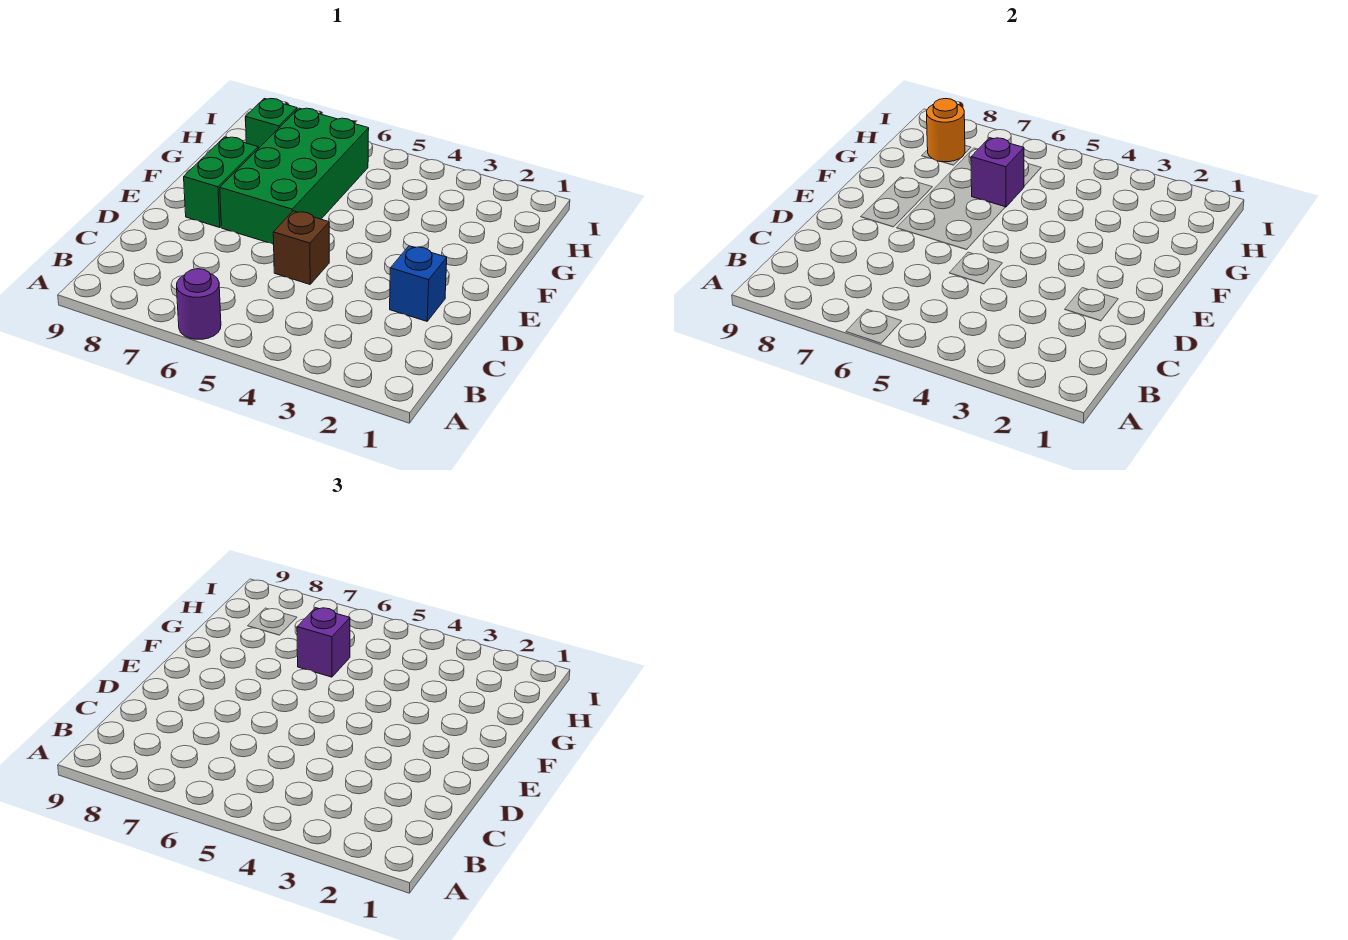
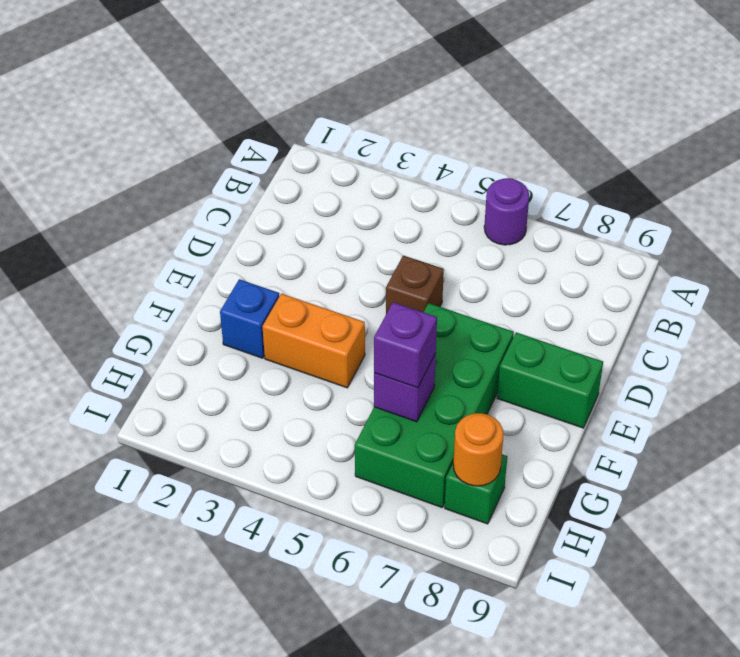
blue 1x1 brick [390,246,447,321] -> blue 1x1 brick moved to [220,279,279,358]
green 1x2 brick [184,137,258,227] -> green 1x2 brick turned to [497,332,603,428]
none -> orange 1x2 brick [262,294,365,388]

